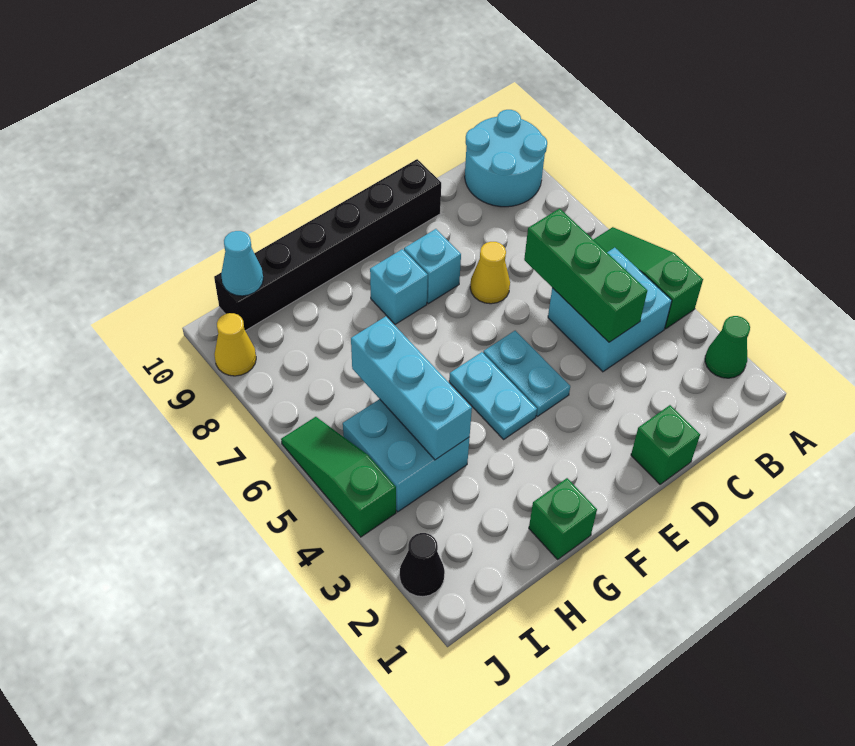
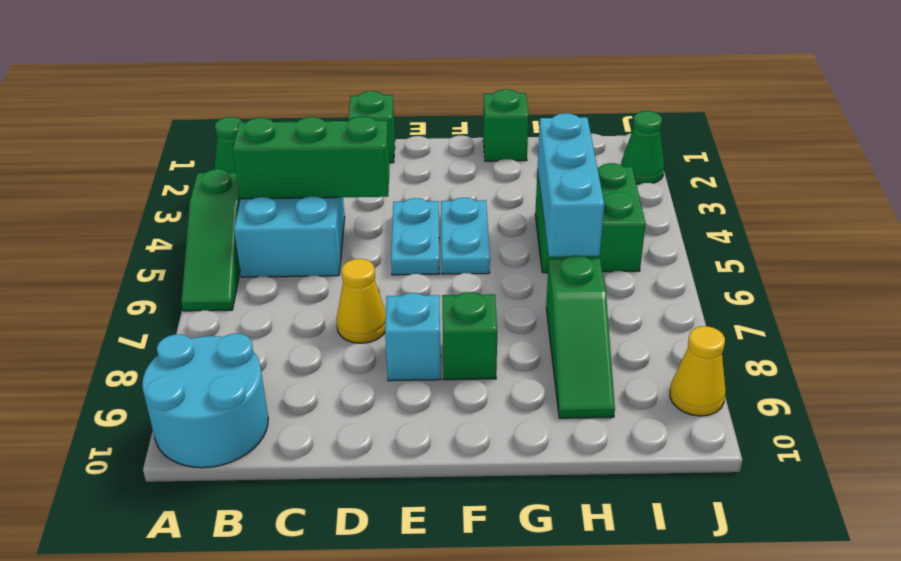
green 1x3 brick [524,208,647,342] -> green 1x3 brick turned to [233,116,389,199]
black 1x6 brick [214,159,441,331] -> none
cyan 1x1 brick [370,249,428,324] -> green 1x1 brick [442,292,497,380]
cyan 2x2 brick [343,399,470,512] -> green 2x2 brick [535,163,645,273]
cyan 1x1 cone [221,231,263,296] -> none
black 1x1 cone [400,533,445,597] -> green 1x1 cone [621,111,664,184]
green 1x3 slope [281,417,396,537] -> green 1x3 slope moved to [546,256,615,418]

